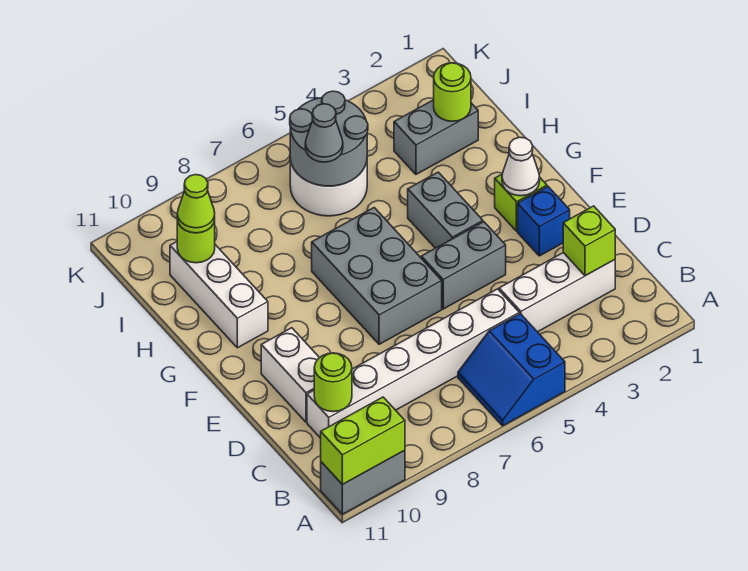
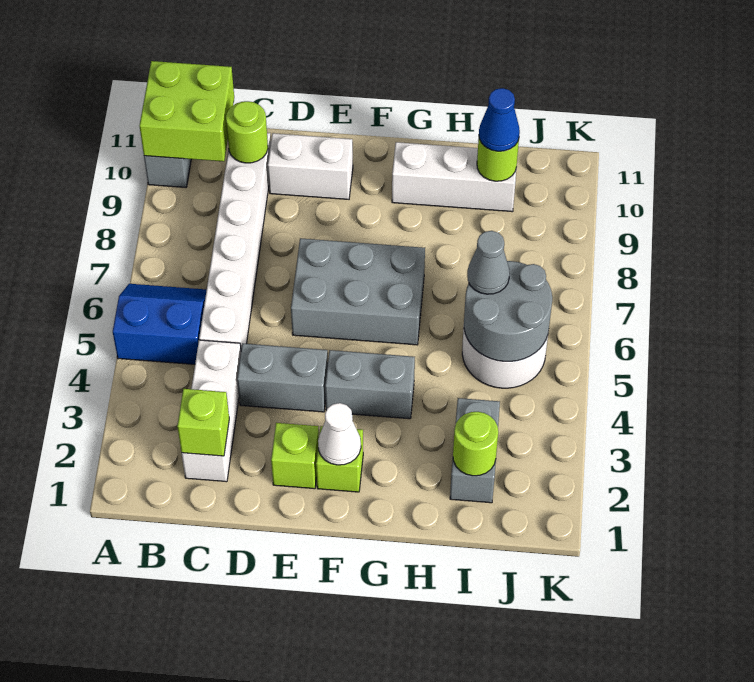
lime 1x2 brick [321,397,405,485] -> lime 2x2 brick [140,61,234,161]
blue 1x1 brick [518,186,570,256] -> lime 1x1 brick [271,423,319,489]
grey 1x2 brick [421,222,506,309] -> grey 1x2 brick turned to [237,344,328,412]
lime 1x1 cone [177,175,215,233] -> blue 1x1 cone [479,88,520,151]

